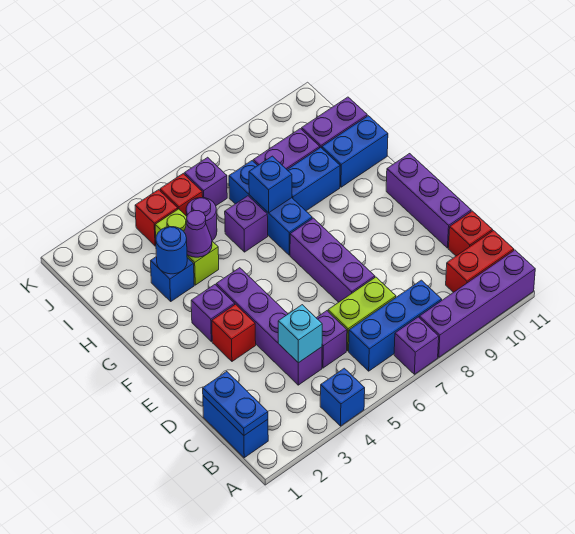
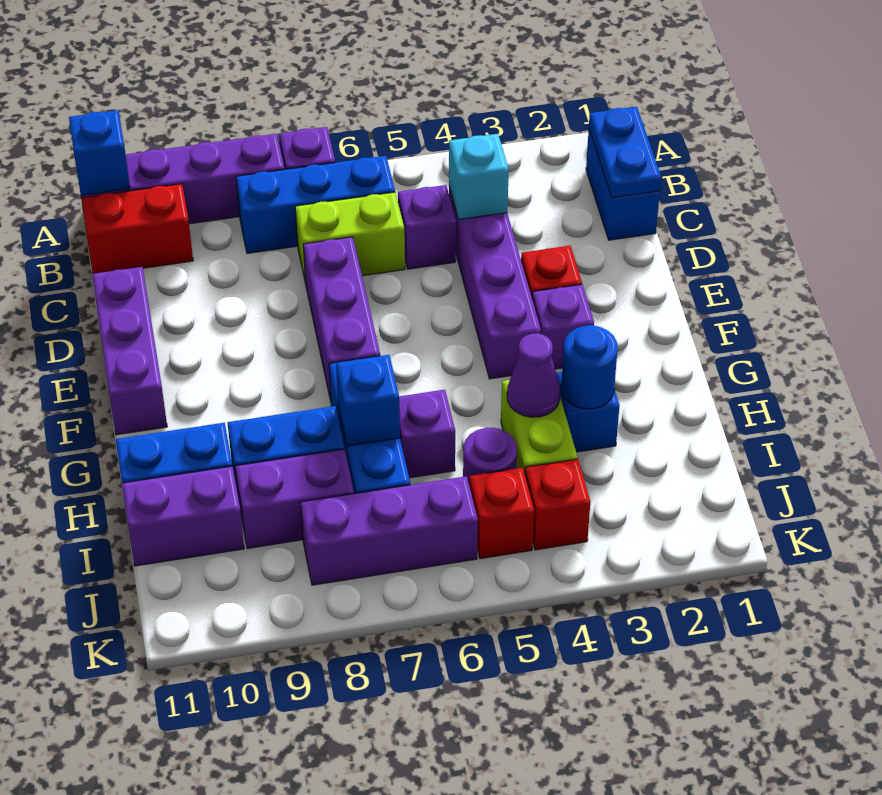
blue 1x1 brick [320,368,365,426] -> blue 1x1 brick moved to [69,110,130,195]
red 1x1 brick [449,211,493,256] -> none
purple 1x1 brick [184,157,227,205] -> purple 1x3 brick [300,476,478,585]

